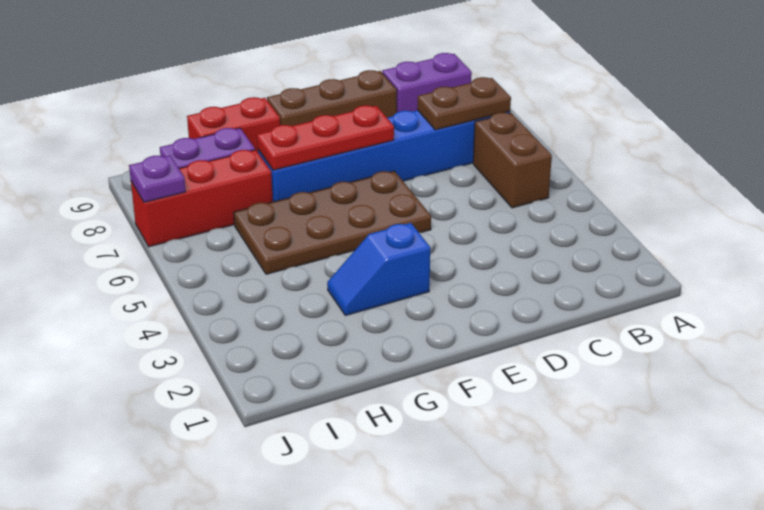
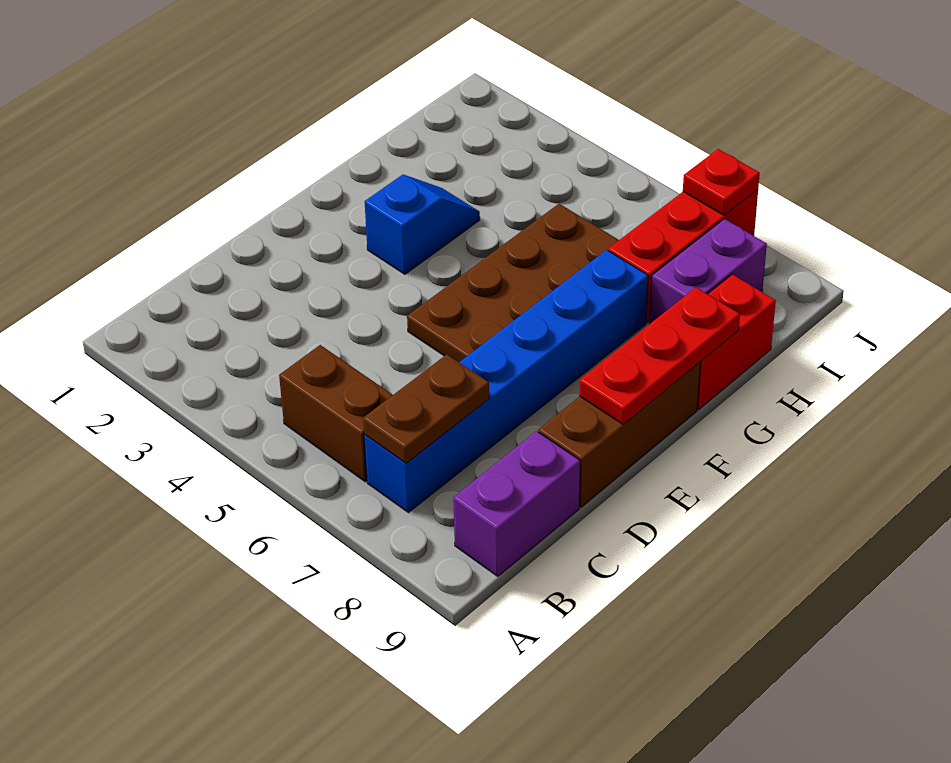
red 1x3 plate [257,105,394,170] -> red 1x3 plate moved to [579,287,740,424]
purple 1x1 plate [129,155,186,202] -> red 1x1 plate [683,149,760,215]

